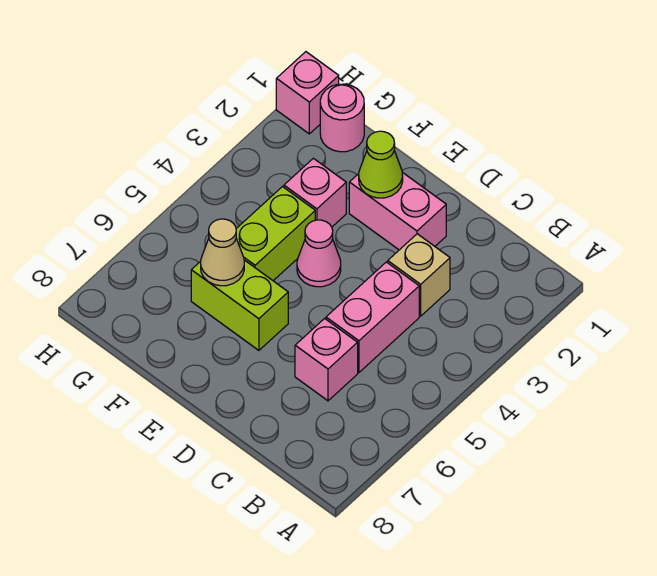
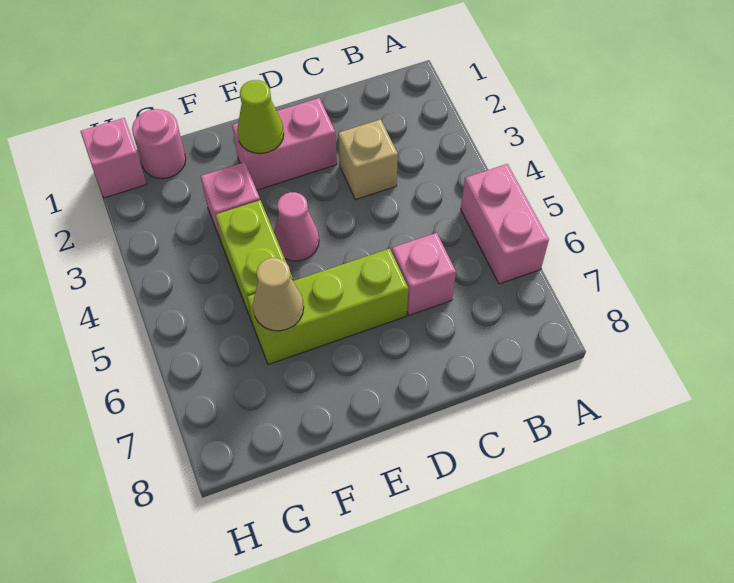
pink 1x2 brick [326,262,419,372] -> pink 1x2 brick moved to [461,164,549,284]
lime 1x2 brick [191,260,288,350] -> lime 1x3 brick [247,248,408,365]

